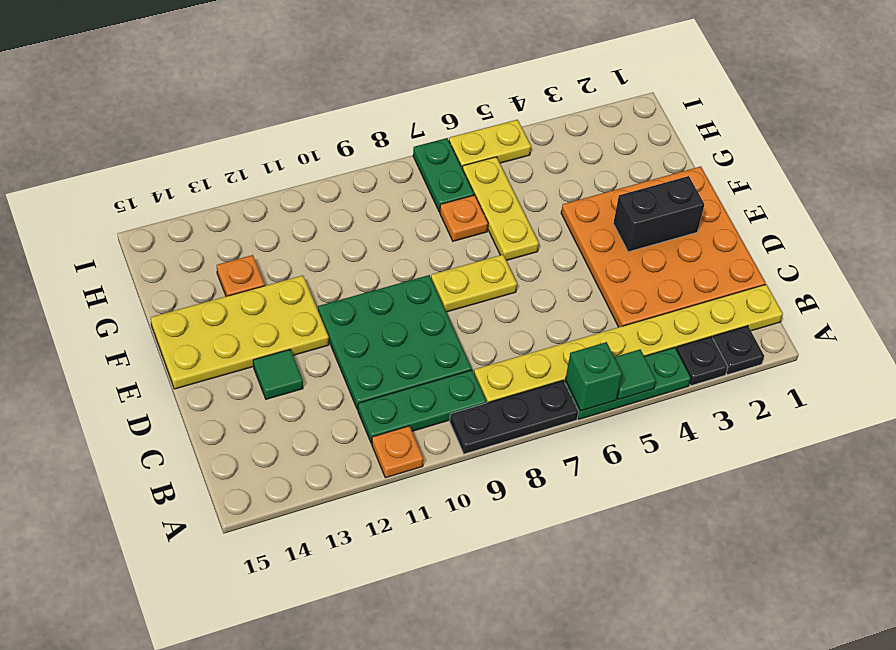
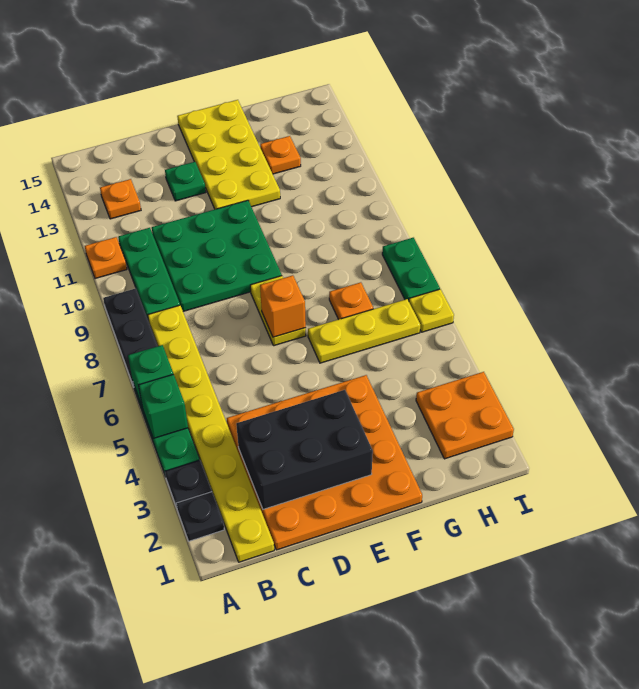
green 1x1 tile [614,349,656,399] -> green 1x1 brick [139,374,188,439]
none -> orange 1x1 plate [100,179,141,219]
green 1x1 tile [253,349,303,399] -> green 1x1 plate [165,162,206,201]
black 1x2 brick [613,176,704,252] -> black 2x3 brick [236,390,373,509]
none -> orange 1x1 brick [260,275,306,337]
none -> orange 2x2 plate [416,372,514,459]
green 1x2 plate [413,138,474,212] -> green 1x2 plate turned to [382,238,440,301]
yellow 1x2 plate [449,120,531,169] -> yellow 1x1 plate [409,289,454,332]

